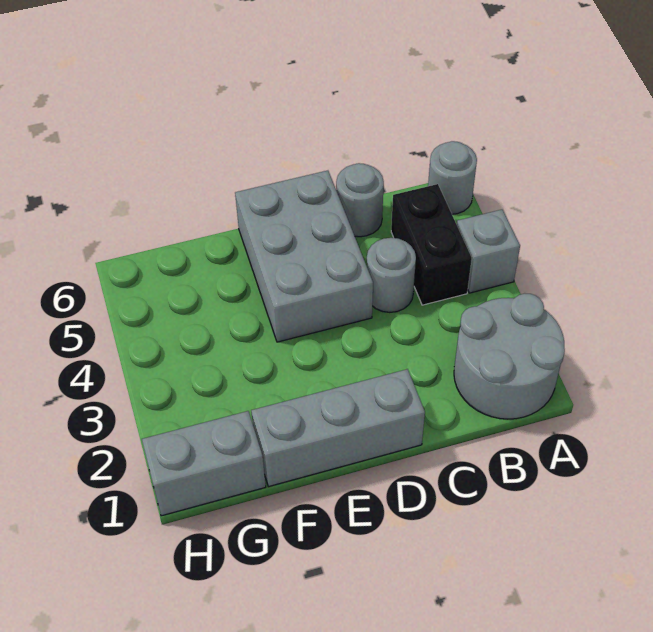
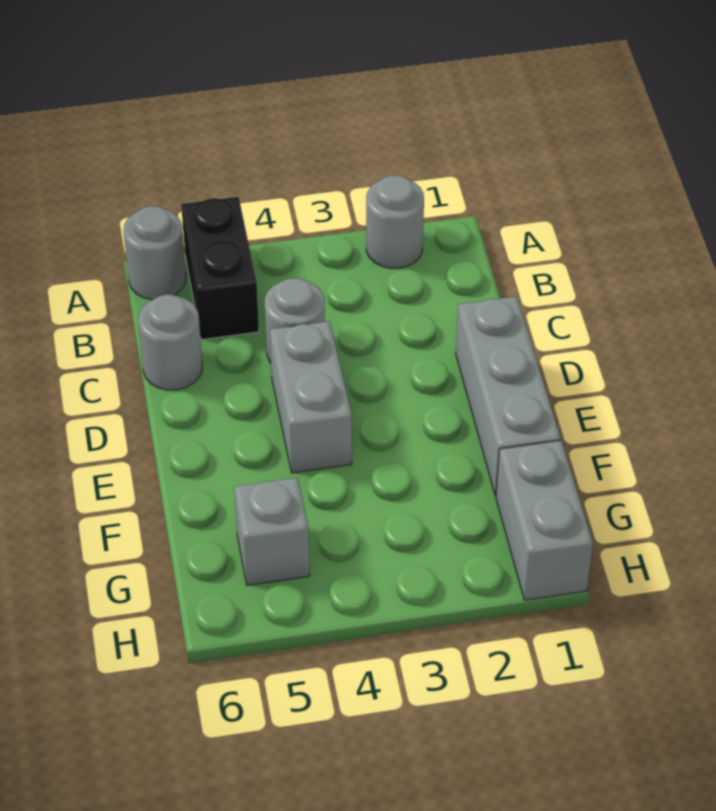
grey 2x2 round brick [454,293,565,419] -> grey 1x1 round brick [366,176,424,268]
grey 1x1 brick [457,210,520,293] -> grey 1x1 brick moved to [234,477,310,585]
black 1x2 brick [391,184,472,305] -> black 1x2 brick turned to [181,197,259,340]
grey 2x3 brick [235,171,373,342] -> grey 1x2 brick [270,321,352,473]

